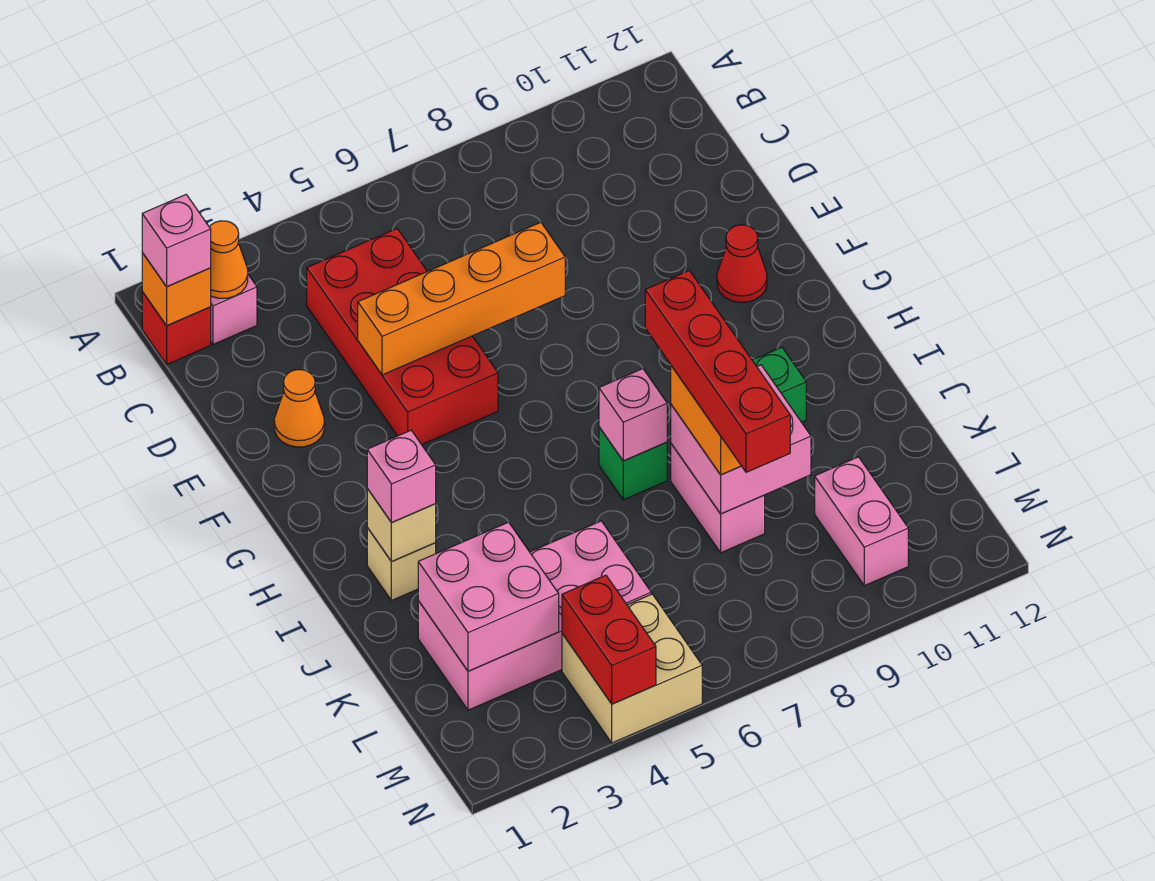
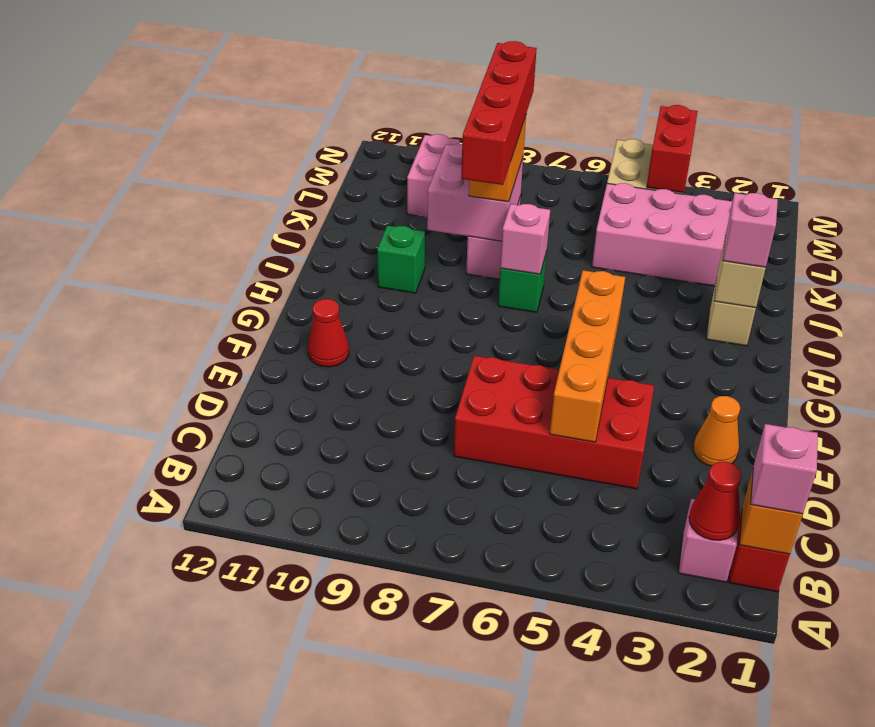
orange 1x1 cone [210,221,248,298] -> red 1x1 cone [689,462,742,540]
red 2x4 brick [307,229,498,445] -> red 2x4 brick turned to [454,356,654,489]
orange 1x4 brick [358,222,565,375] -> orange 1x4 brick turned to [550,270,625,442]
pink 2x2 brick [418,522,559,671] -> none

